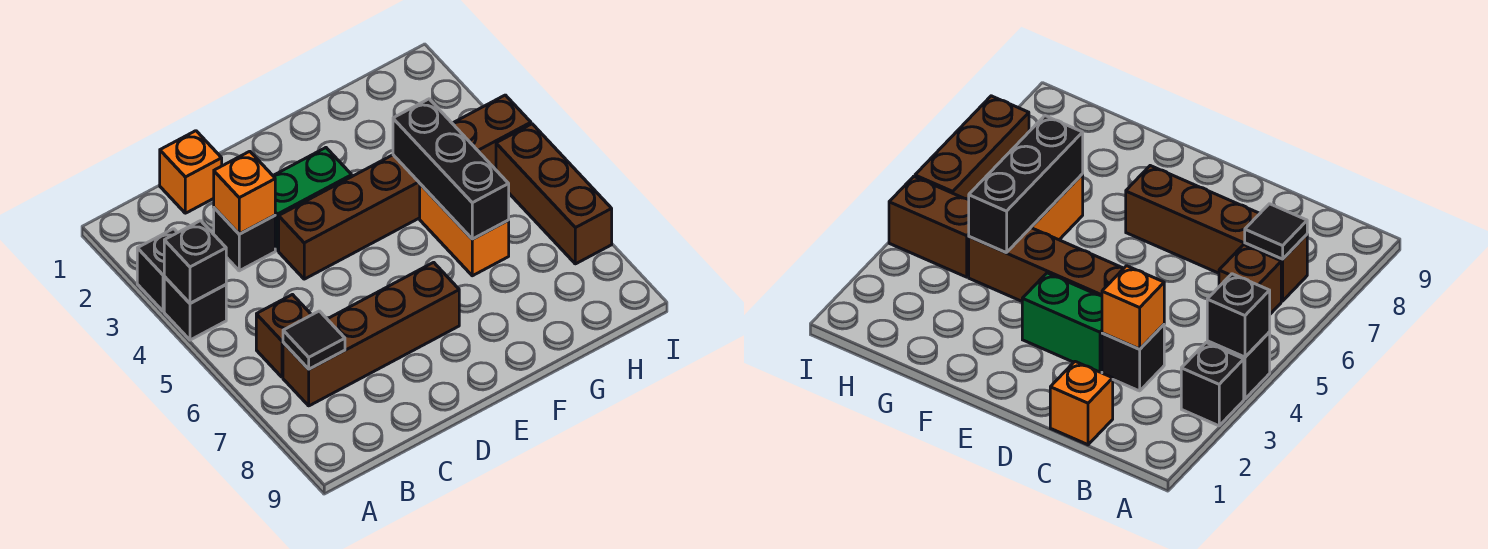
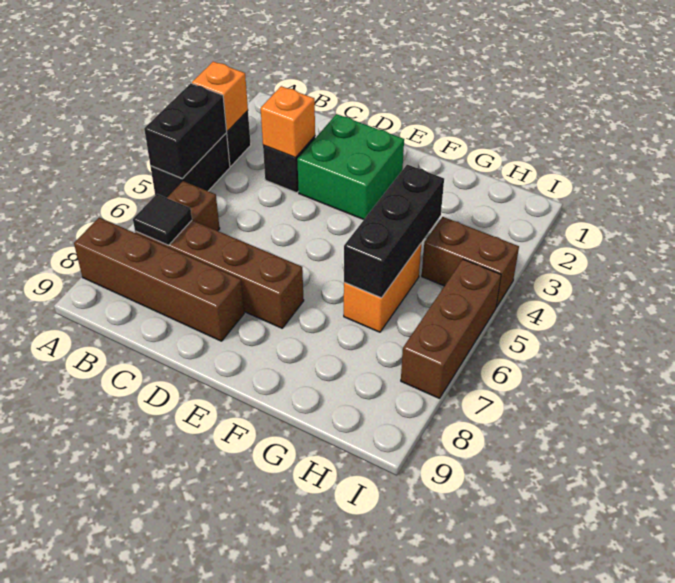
black 1x1 brick [164,277,226,340] -> black 1x2 brick [150,133,230,198]
black 1x1 brick [164,221,226,303] -> black 1x2 brick [144,83,227,179]
orange 1x1 brick [160,131,222,213] -> orange 1x1 brick moved to [192,61,248,131]
green 1x2 brick [273,148,352,250] -> green 2x2 brick [297,114,404,219]
brown 1x4 brick [279,155,420,279] -> brown 1x4 brick moved to [74,218,244,341]

